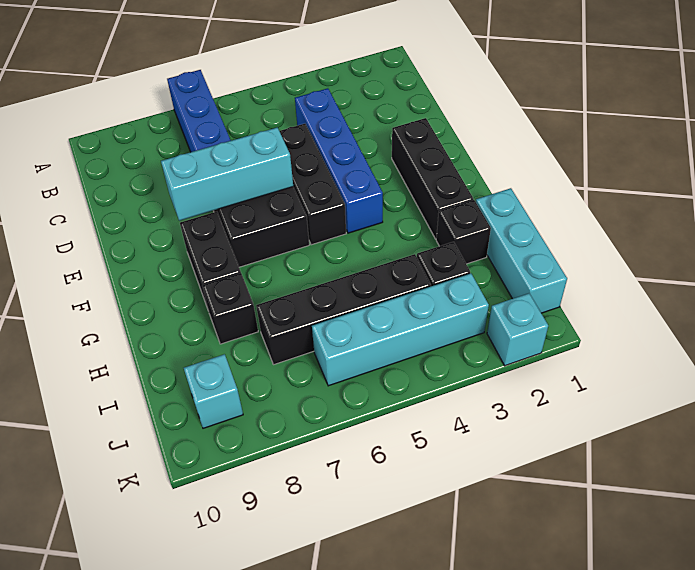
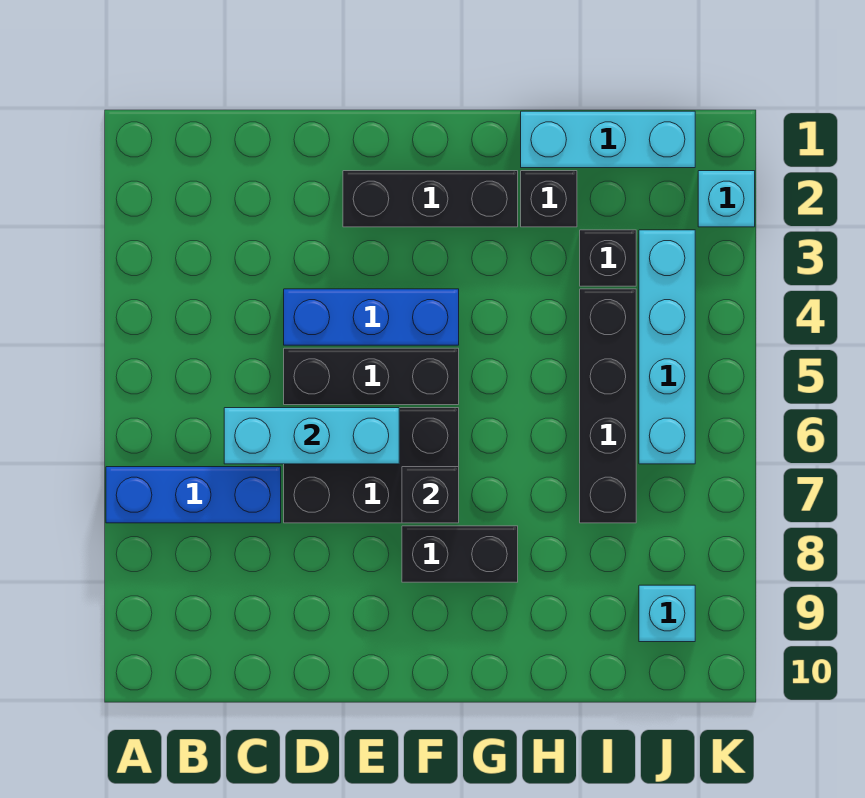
blue 1x4 brick [295,88,383,233] -> blue 1x3 brick [284,289,459,345]
cyan 1x3 brick [161,128,293,221] -> cyan 1x3 brick turned to [224,408,399,464]
black 1x1 brick [202,273,258,344] -> black 1x1 brick moved to [402,467,459,523]

